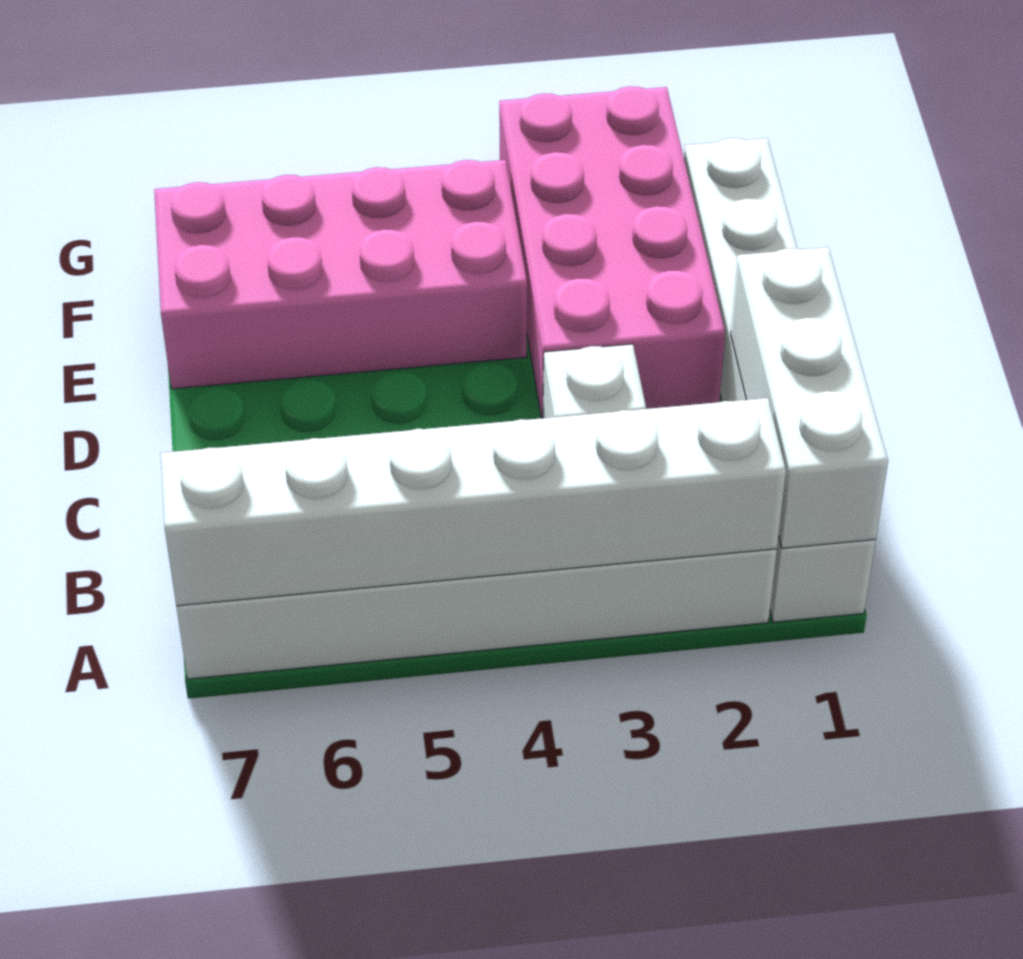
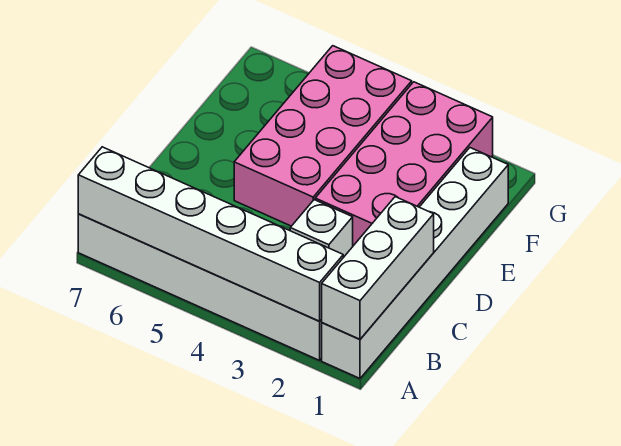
pink 2x4 brick [154,160,527,389] -> pink 2x4 brick turned to [234,46,412,226]

